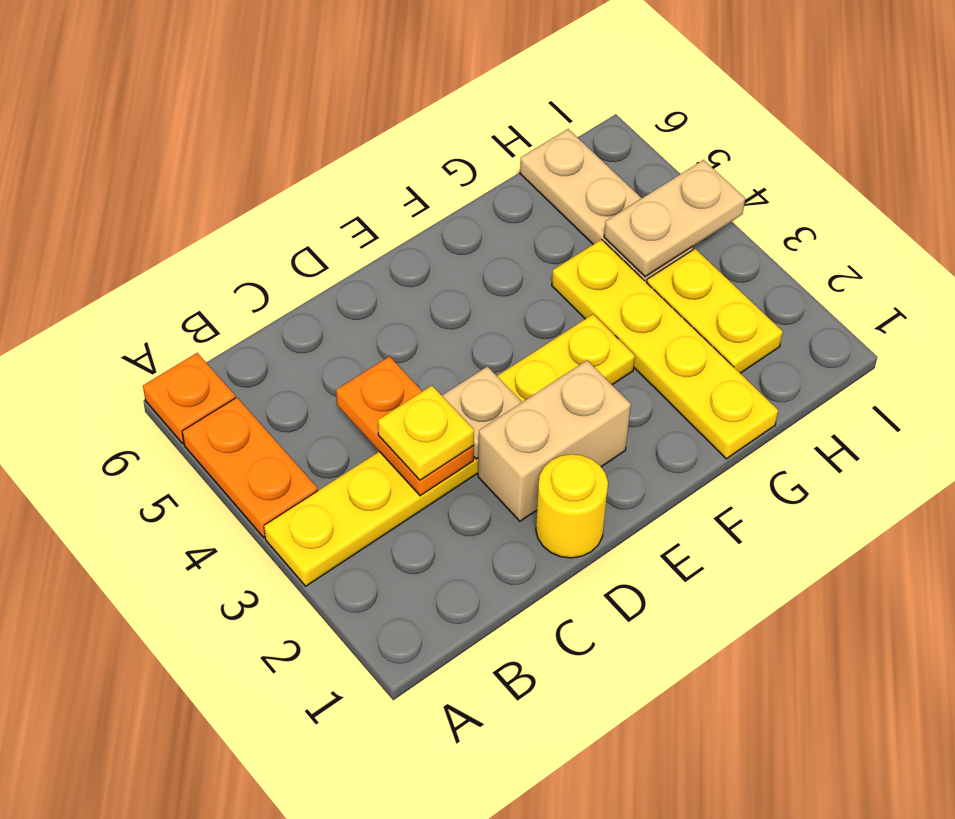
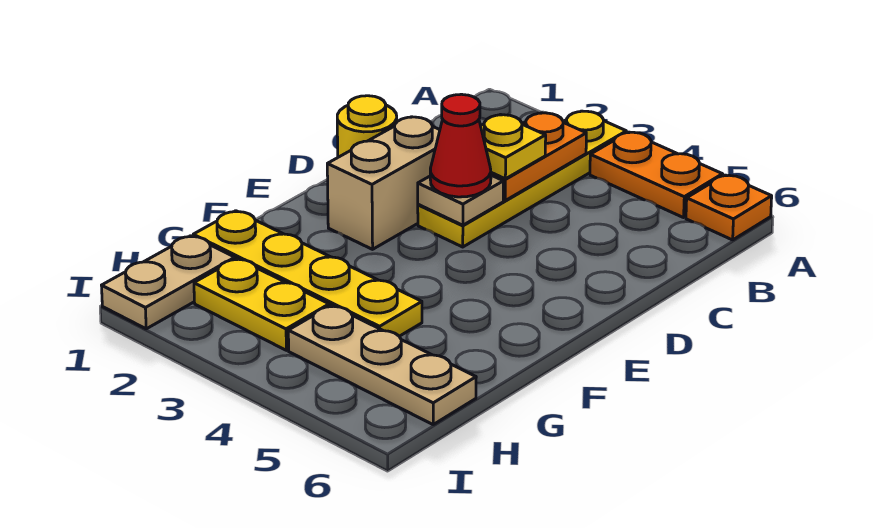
yellow 1x6 plate [264,314,635,586] -> yellow 1x4 plate [418,111,626,247]
orange 1x2 plate [336,356,474,496] -> orange 1x2 plate turned to [491,113,586,200]
none -> red 1x1 cone [430,94,491,197]
tan 1x2 plate [604,160,745,277] -> tan 1x2 plate moved to [101,236,235,329]

